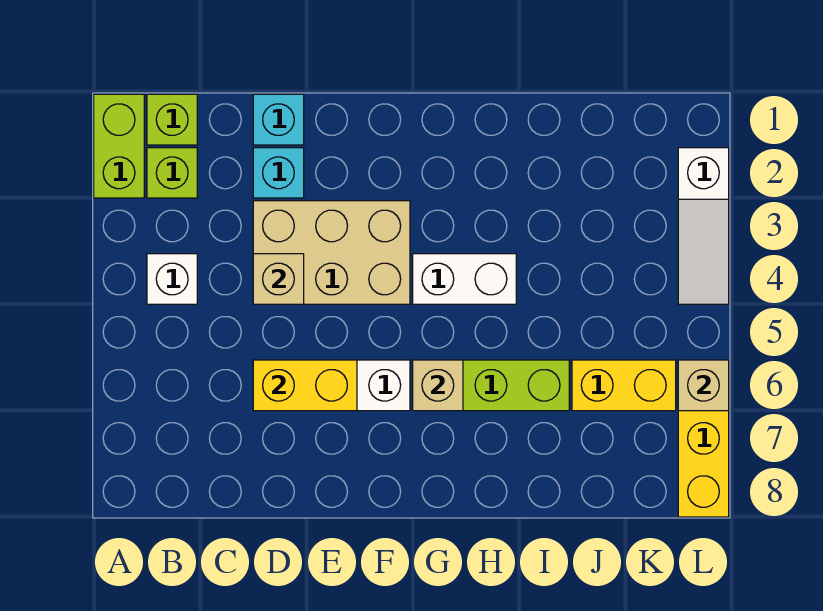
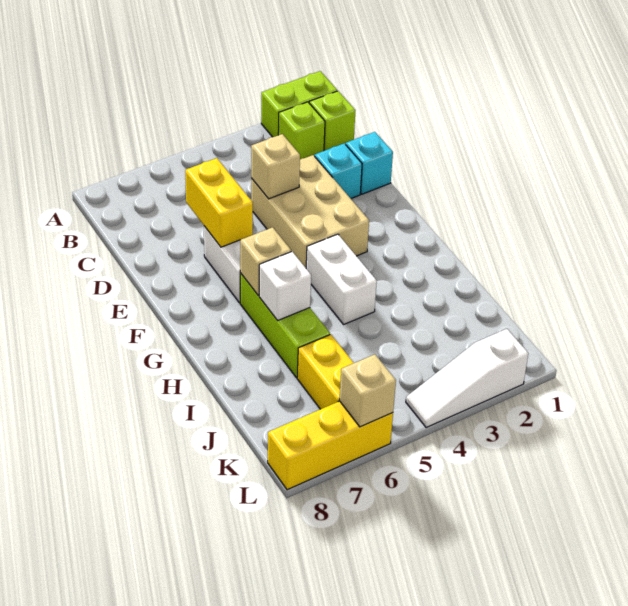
white 1x1 brick [147,254,197,304] -> white 1x1 brick moved to [259,252,311,320]

